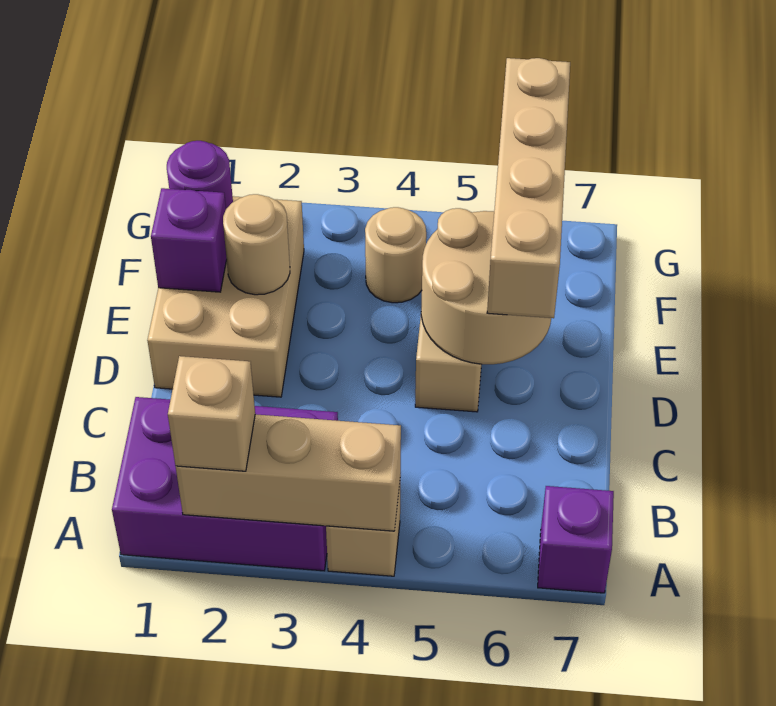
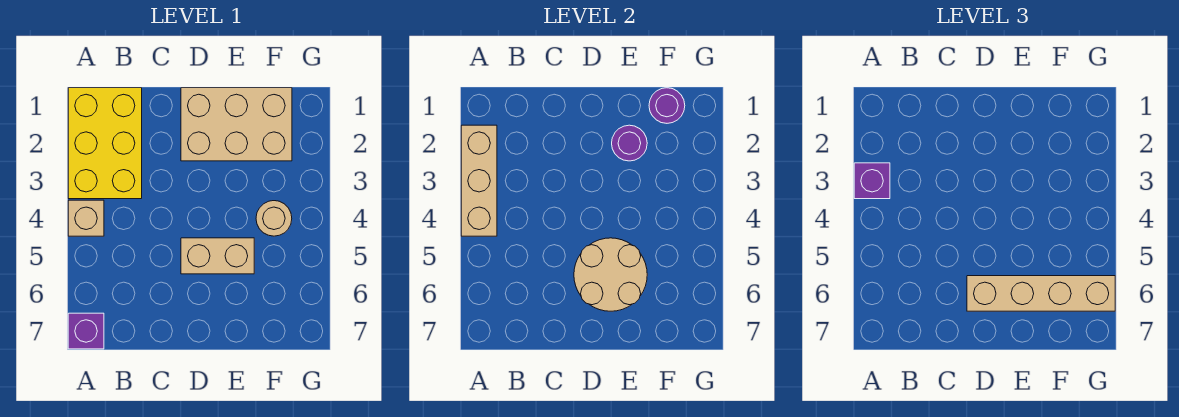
purple 2x3 brick [112,397,338,571] -> yellow 2x3 brick [68,88,142,199]
tan 1x1 brick [168,356,255,471] -> none
purple 1x1 brick [151,188,227,292] -> purple 1x1 brick moved to [854,163,890,199]
tan 1x1 round brick [223,194,290,295] -> purple 1x1 round brick [612,125,647,161]

